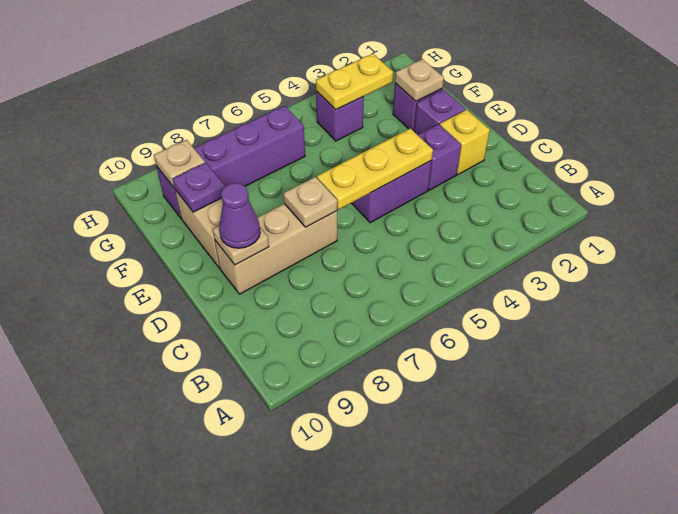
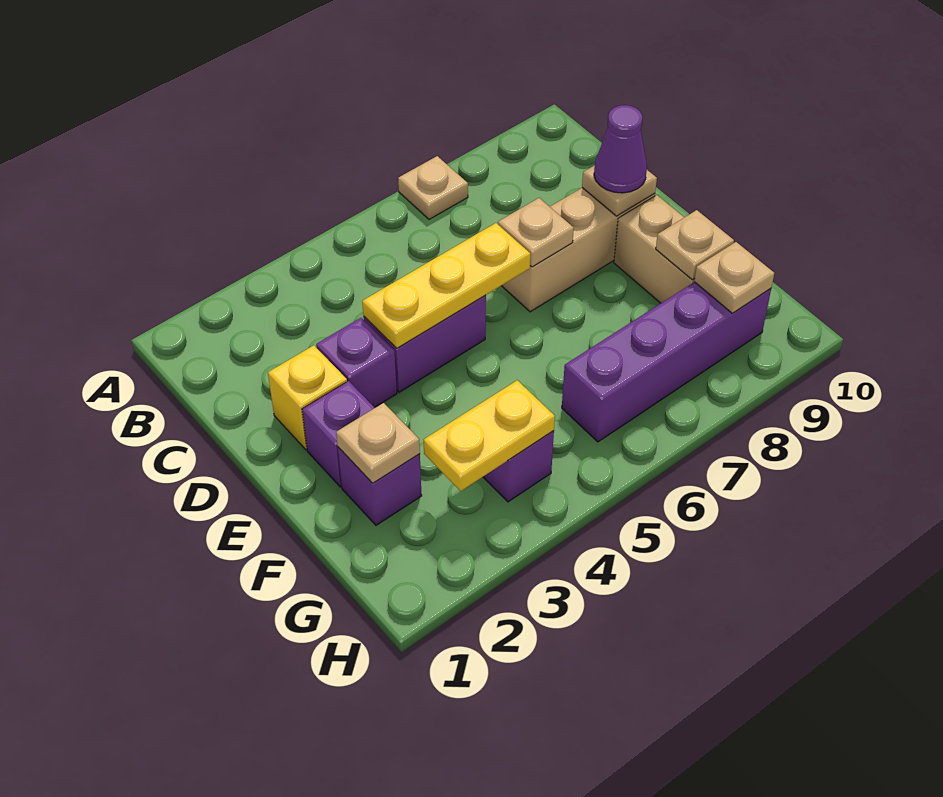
none -> tan 1x1 plate [398,156,468,219]
purple 1x1 plate [173,163,225,212] -> tan 1x1 plate [656,210,734,280]

